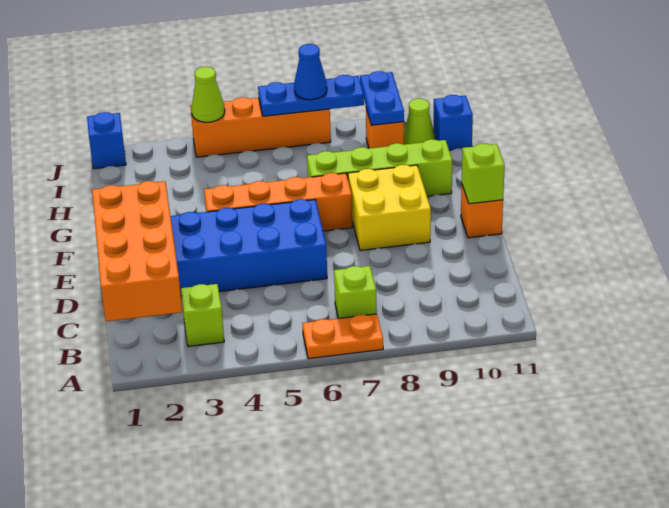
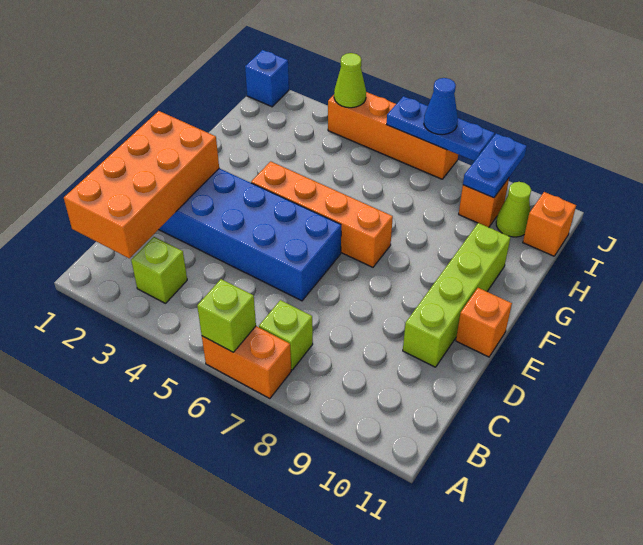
orange 1x2 plate [302,314,383,359] -> orange 1x2 brick [202,326,291,399]
yellow 2x2 brick [348,165,431,250] -> none
lime 1x1 brick [462,143,505,204] -> lime 1x1 brick moved to [197,279,256,352]
lime 1x4 brick [307,139,452,196] -> lime 1x4 brick turned to [403,223,510,367]
blue 1x1 brick [433,95,473,150] -> orange 1x1 brick [523,192,576,256]

